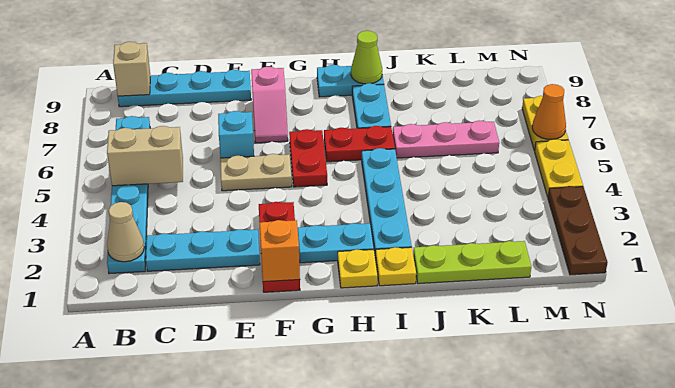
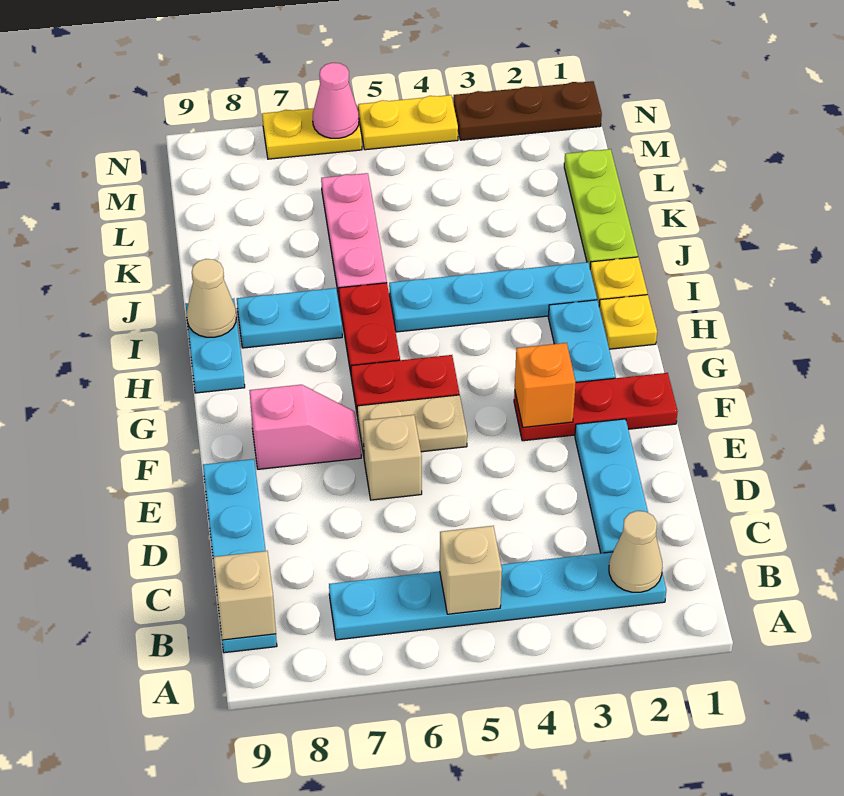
tan 1x2 brick [107,126,183,186] -> tan 1x1 brick [440,526,502,614]
tan 1x2 plate [220,154,292,191] -> tan 1x2 plate turned to [357,395,467,455]
cyan 1x1 brick [218,111,254,158] -> tan 1x1 brick [363,415,422,500]
orange 1x1 brick [260,220,300,282] -> orange 1x1 brick moved to [515,343,576,427]
lime 1x1 cone [351,31,382,84] -> tan 1x1 cone [186,259,236,337]
orange 1x1 cone [532,84,566,139] -> pink 1x1 cone [313,63,359,138]

